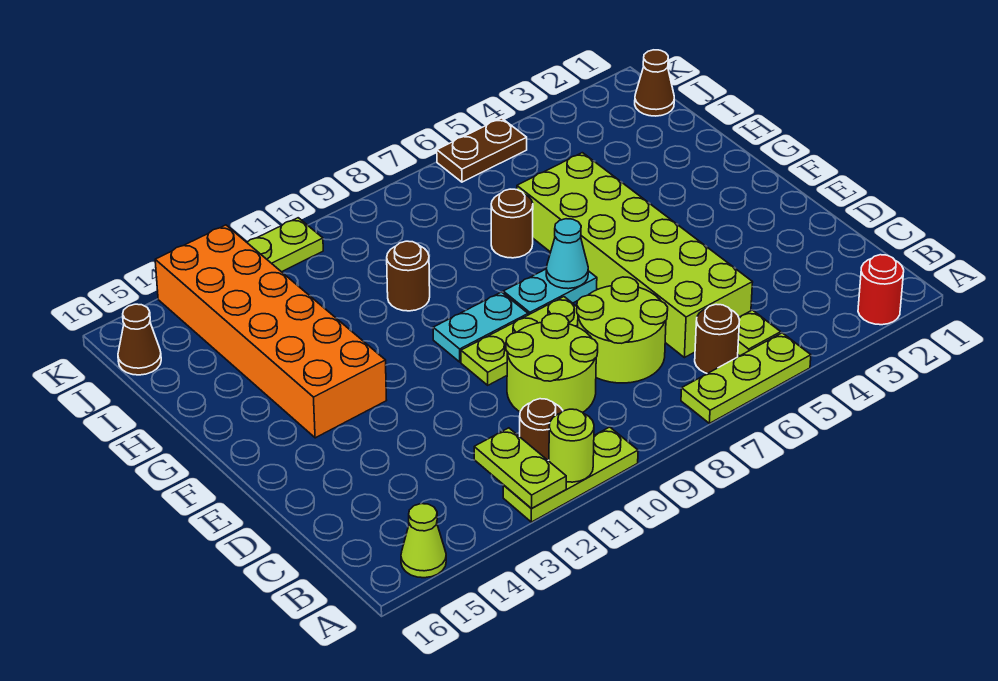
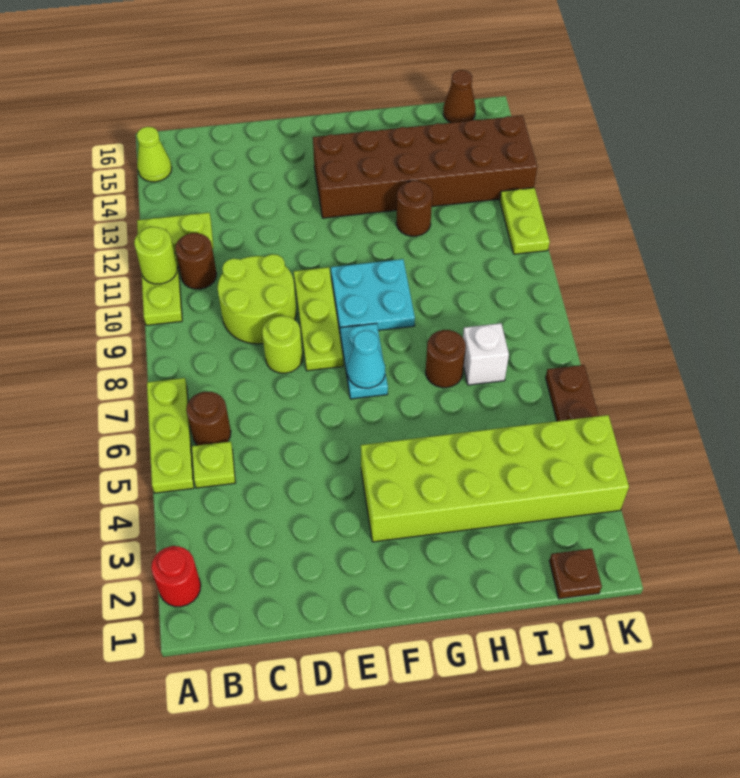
lime 2x6 brick [517,153,753,358] -> lime 2x6 brick moved to [361,415,629,542]
lime 2x2 round brick [577,277,668,383] -> lime 1x1 round brick [262,316,302,373]
cyan 1x2 plate [433,292,528,362] -> cyan 2x2 plate [331,259,415,330]
orange 2x6 brick [155,225,387,438] -> brown 2x6 brick [313,115,537,218]
brown 1x1 round brick [387,241,430,311] -> brown 1x1 round brick moved to [396,180,432,236]
none -> white 1x1 brick [463,323,509,385]
brown 1x1 cone [635,50,674,116] -> brown 1x1 plate [550,549,602,599]

